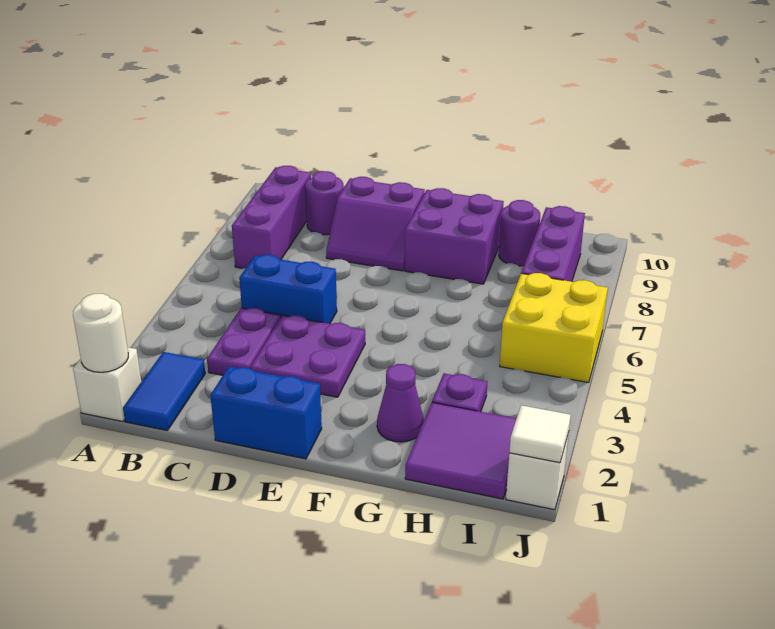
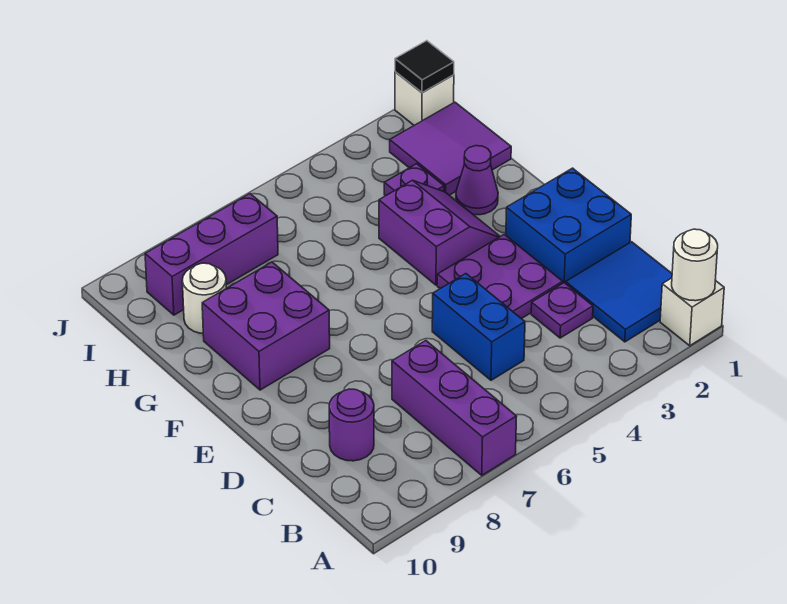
blue 1x2 tile [123,352,205,430] -> blue 2x2 tile [566,242,672,342]
purple 1x3 brick [232,166,311,268] -> purple 1x3 brick turned to [392,341,517,475]
purple 1x2 plate [207,308,281,375] -> purple 1x1 plate [531,283,593,338]
blue 1x2 brick [210,366,322,459] -> blue 2x2 brick [506,168,631,284]
purple 2x2 slope [326,177,425,271] -> purple 2x2 slope moved to [379,180,500,285]
purple 1x1 round brick [499,200,540,266] -> white 1x1 round brick [182,263,226,333]
yellow 2x2 brick [500,273,608,383] -> none
white 1x1 tile [509,405,571,463] -> black 1x1 tile [395,41,454,93]

